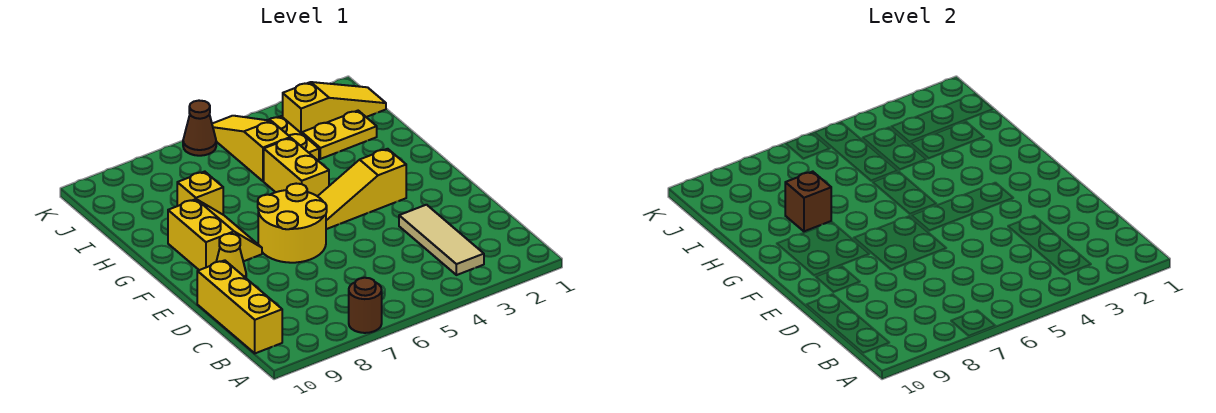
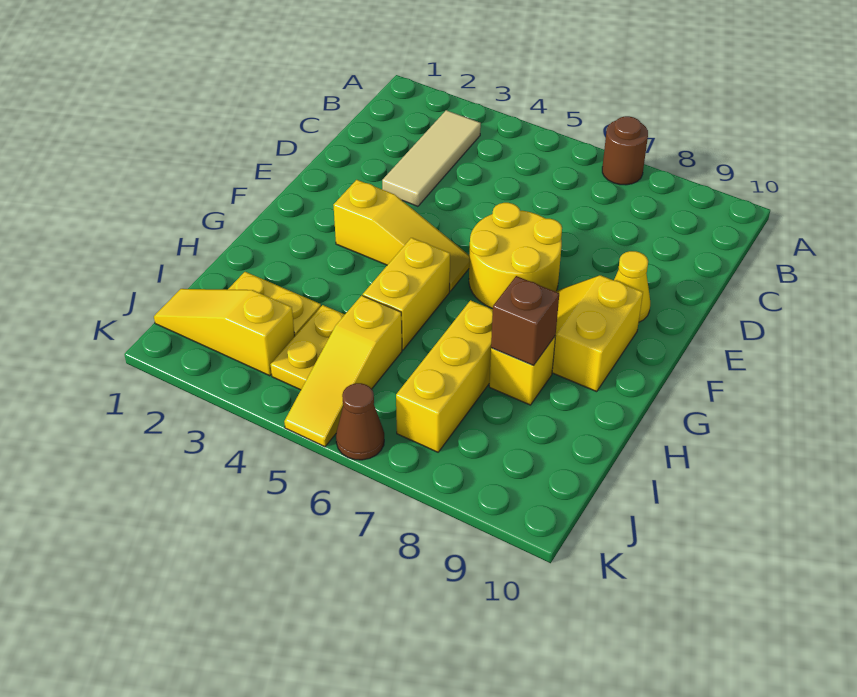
yellow 1x3 brick [197,260,282,353] -> yellow 1x3 brick moved to [396,300,493,452]

